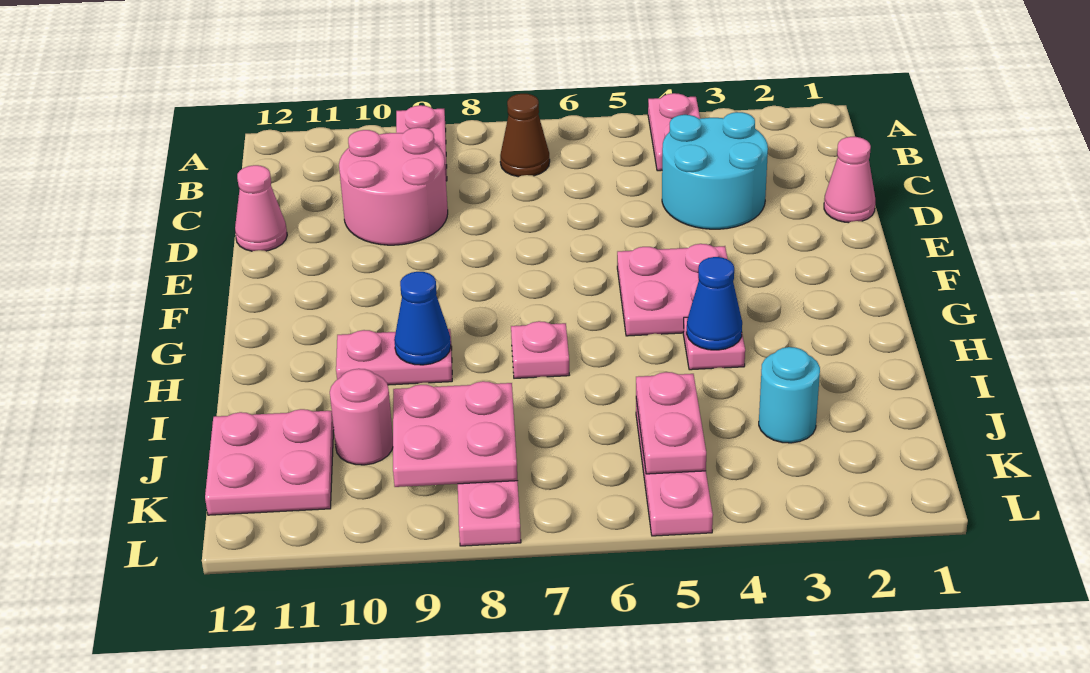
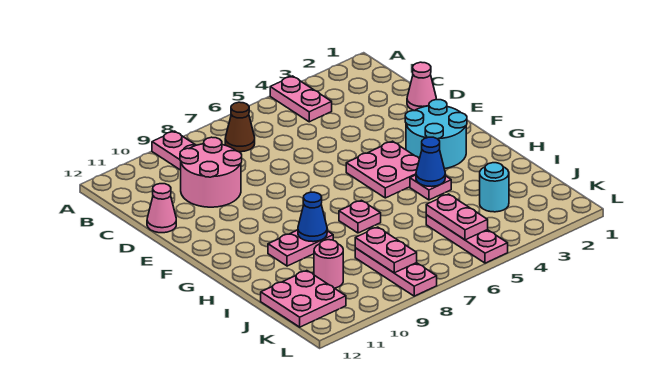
cyan 2x2 round brick [662,112,768,229] -> cyan 2x2 round brick moved to [405,100,467,169]
pink 2x2 plate [393,381,518,487] -> pink 1x2 plate [355,227,417,273]

